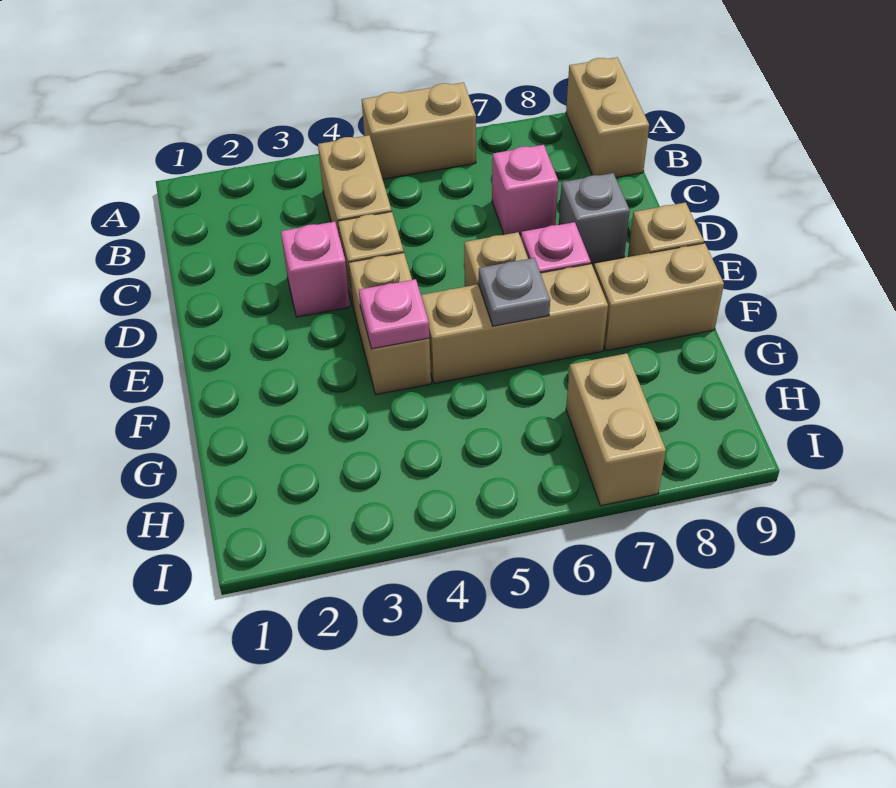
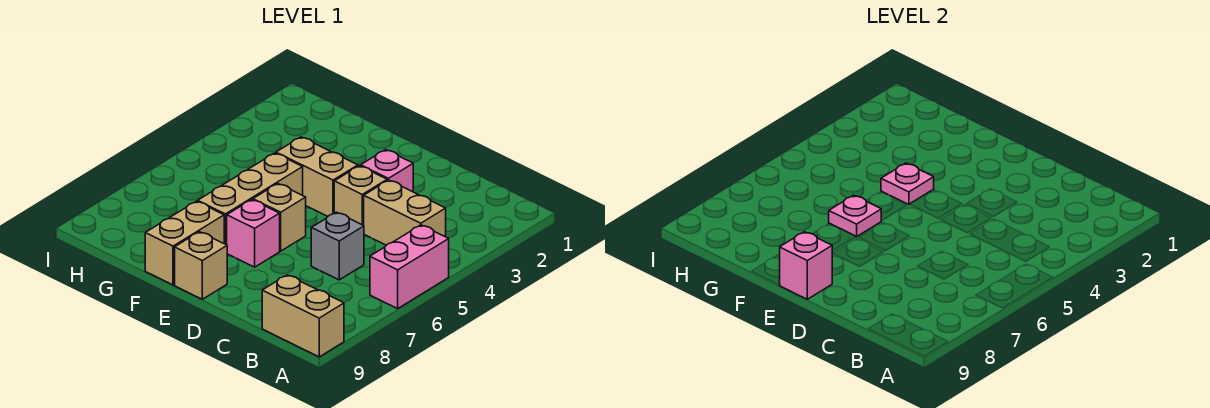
tan 1x2 brick [362,82,476,179] -> pink 1x2 brick [370,225,449,309]
pink 1x1 brick [492,145,558,235] -> pink 1x1 brick moved to [779,232,832,299]
grey 1x1 brick [559,173,630,264] -> grey 1x1 brick moved to [311,212,364,280]
grey 1x1 plate [478,258,550,326] -> pink 1x1 plate [829,195,881,237]
tan 1x2 brick [566,353,666,506] -> none

